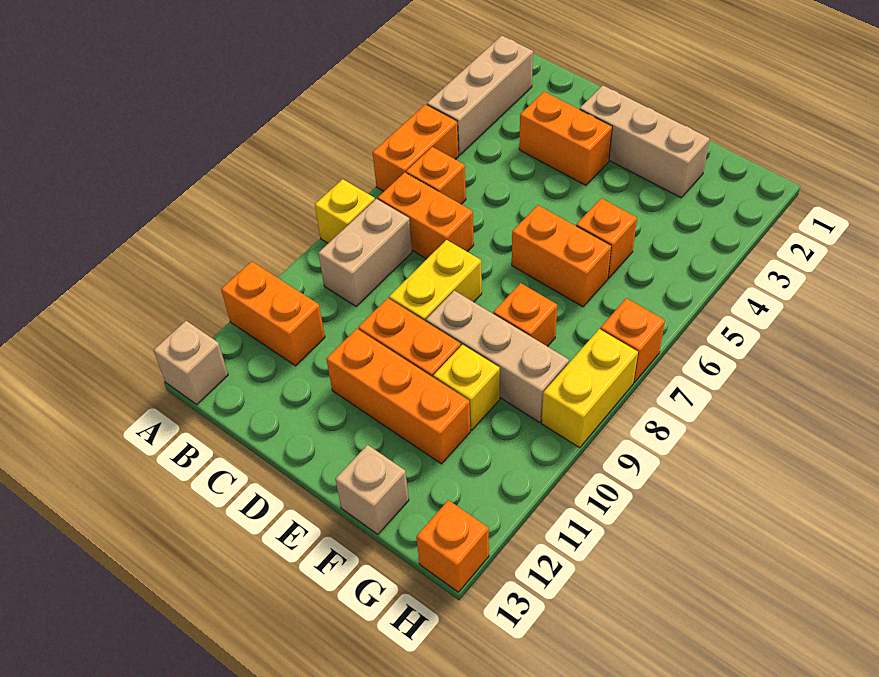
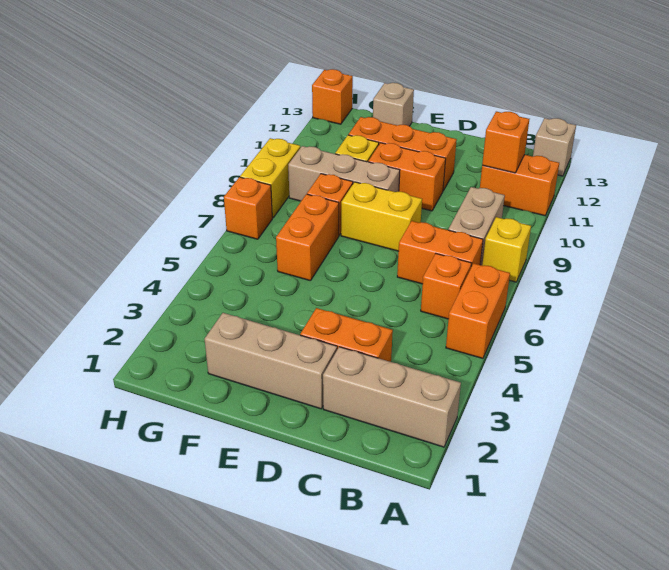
tan 1x3 brick [427,36,533,155] -> tan 1x3 brick turned to [323,347,461,447]
yellow 1x2 brick [389,240,482,321] -> yellow 1x2 brick turned to [341,182,422,251]
orange 1x2 brick [512,205,611,307] -> orange 1x2 brick turned to [276,194,339,281]
orange 1x1 brick [576,198,637,278] -> orange 1x1 brick moved to [482,112,529,173]

